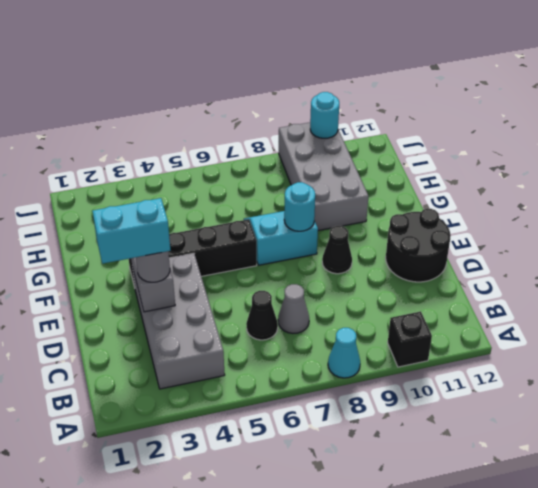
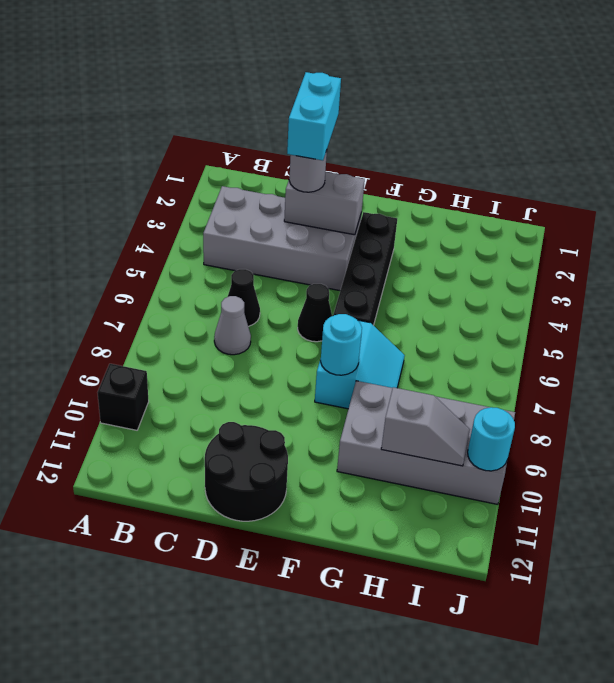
cyan 1x1 cone [328,328,360,378] -> none
black 1x1 cone [322,226,352,274] -> black 1x1 cone moved to [298,284,332,342]
none -> grey 1x2 slope [381,387,470,466]

